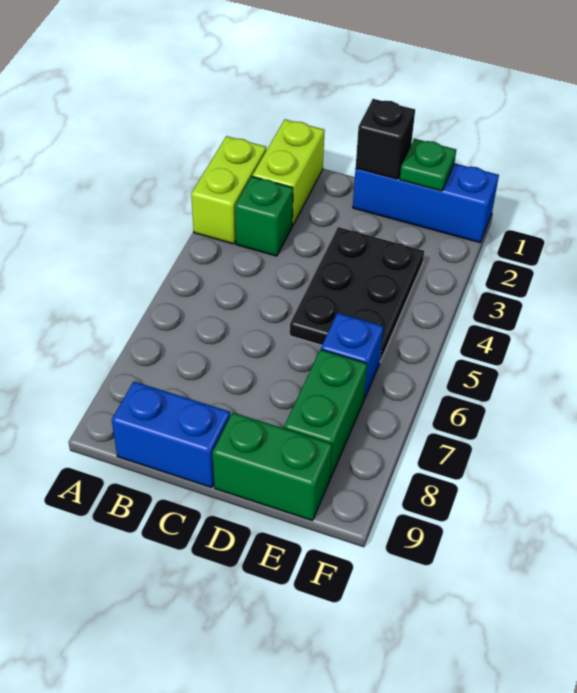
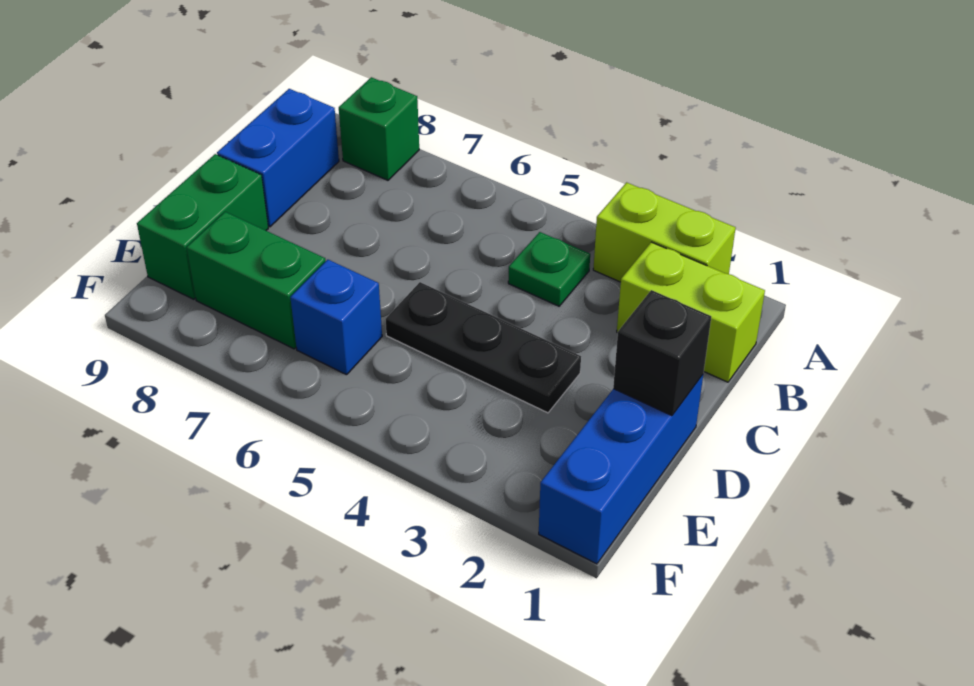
green 1x1 brick [235,177,293,256] -> green 1x1 brick moved to [339,77,419,180]
black 2x3 plate [290,227,424,362] -> black 1x3 plate [385,282,581,413]
green 1x1 plate [400,139,456,191] -> green 1x1 plate moved to [508,232,590,306]

